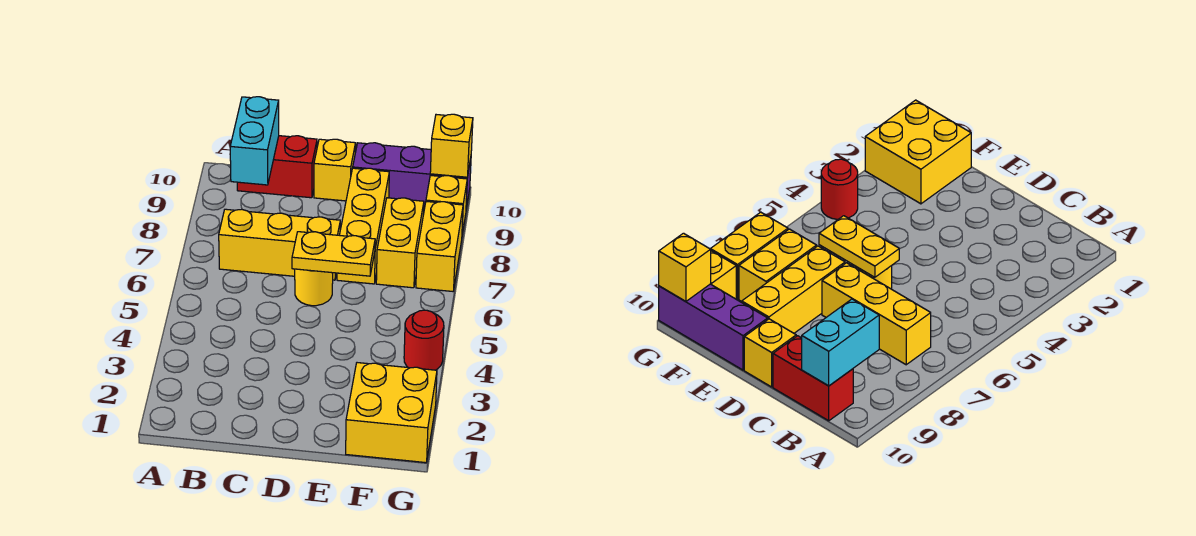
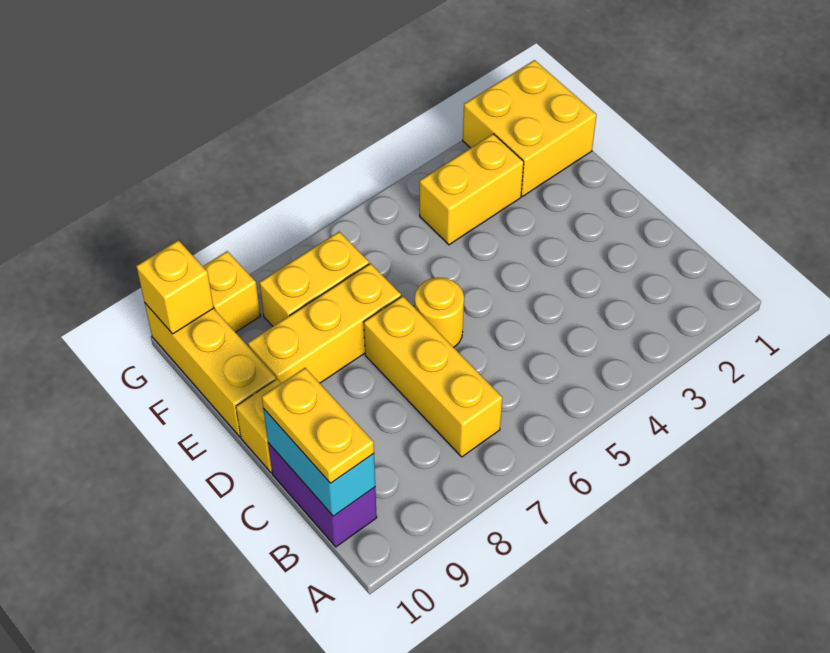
cyan 1x2 brick [230,97,279,185] -> cyan 1x2 brick turned to [263,409,375,516]
red 1x2 brick [237,136,317,198] -> purple 1x2 brick [268,443,377,547]
yellow 1x2 plate [292,232,375,276] -> yellow 1x2 plate moved to [262,368,374,483]
purple 1x3 brick [353,143,471,209] -> yellow 1x3 brick [145,303,276,437]
red 1x1 round brick [404,310,444,370] -> none
yellow 1x2 brick [416,201,463,291] -> yellow 1x2 brick moved to [420,134,524,245]

